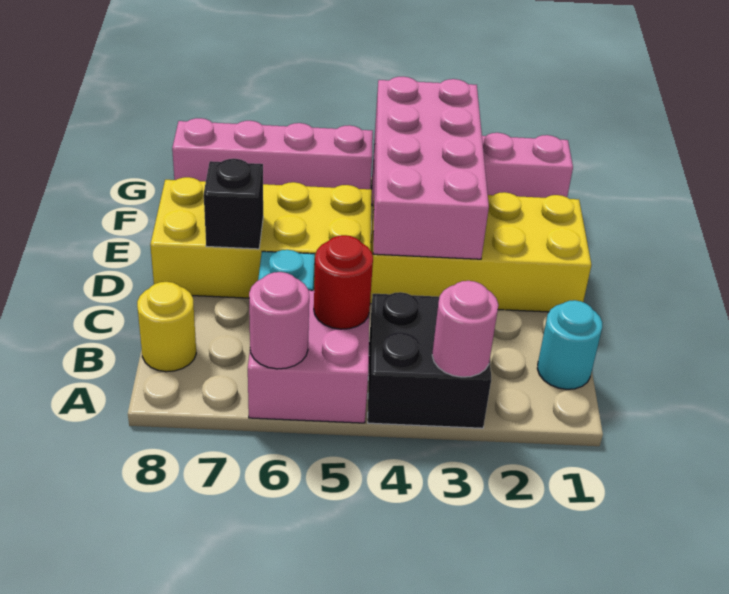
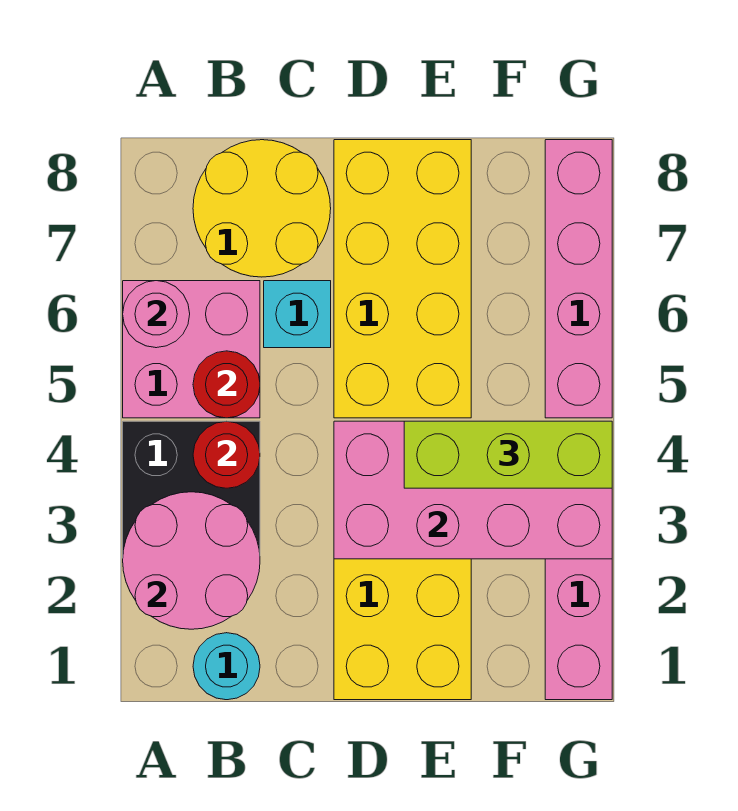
pink 1x1 round brick [432,281,498,377] -> pink 2x2 round brick [123,492,260,629]
none -> red 1x1 round brick [193,421,260,488]
yellow 1x1 round brick [137,282,196,372] -> yellow 2x2 round brick [193,140,331,277]
black 1x1 brick [204,159,263,249] -> none
none -> lime 1x3 brick [404,421,612,488]

